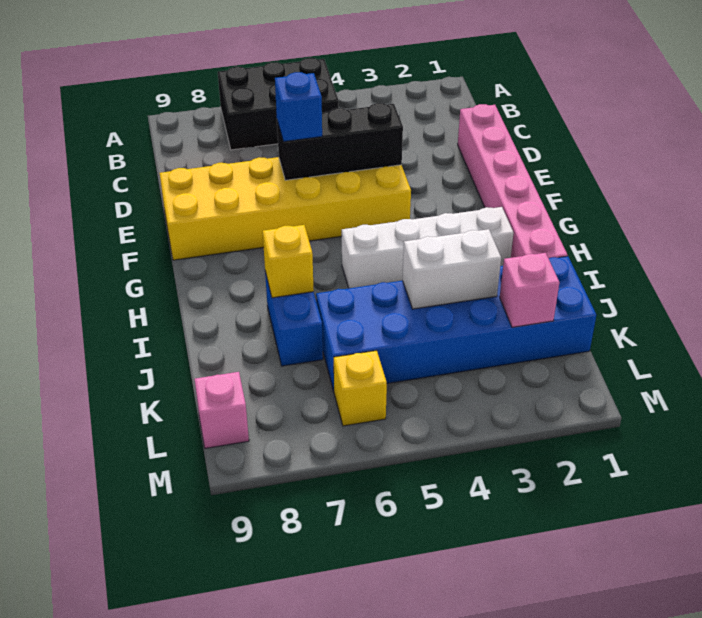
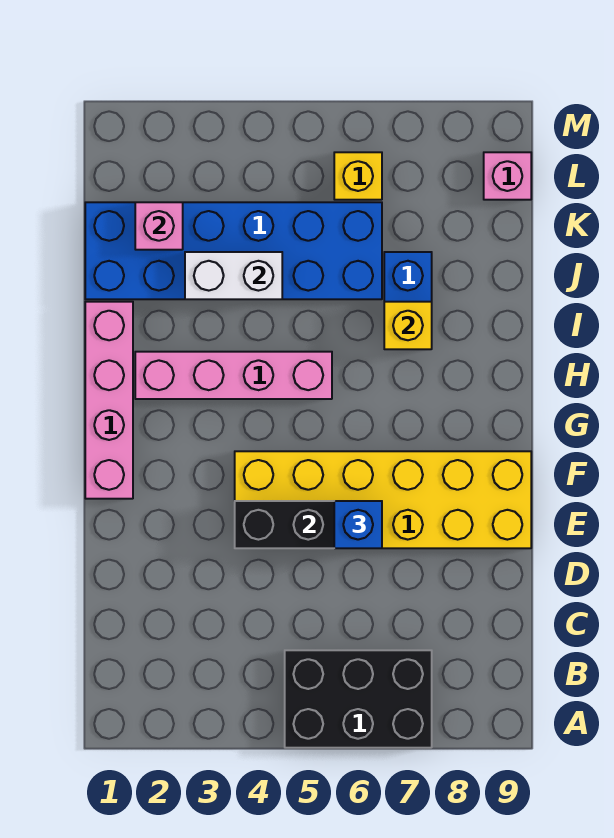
pink 1x6 brick [458,104,567,258] -> pink 1x4 brick [85,302,133,499]
white 1x4 brick [342,207,514,288] -> pink 1x4 brick [135,352,332,399]

